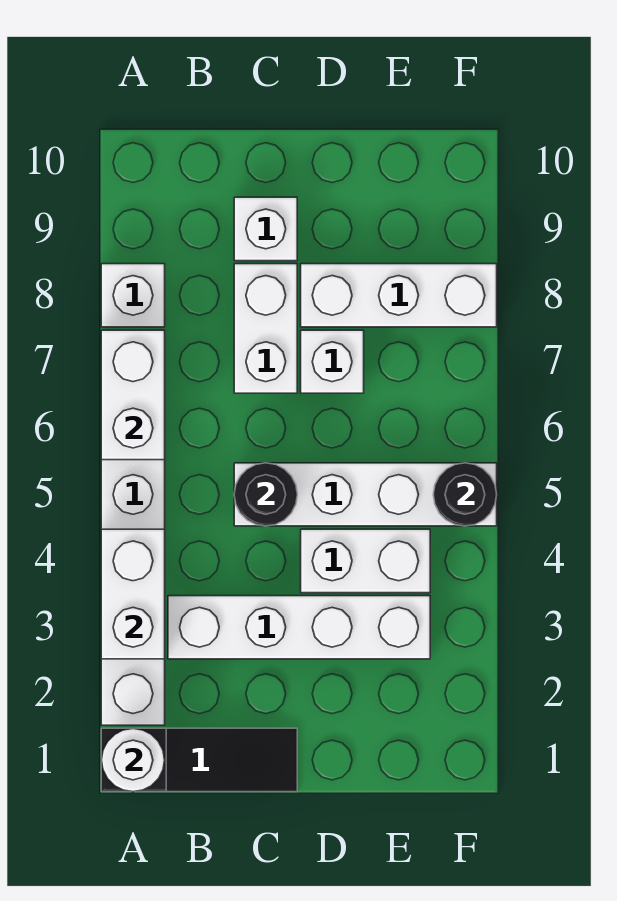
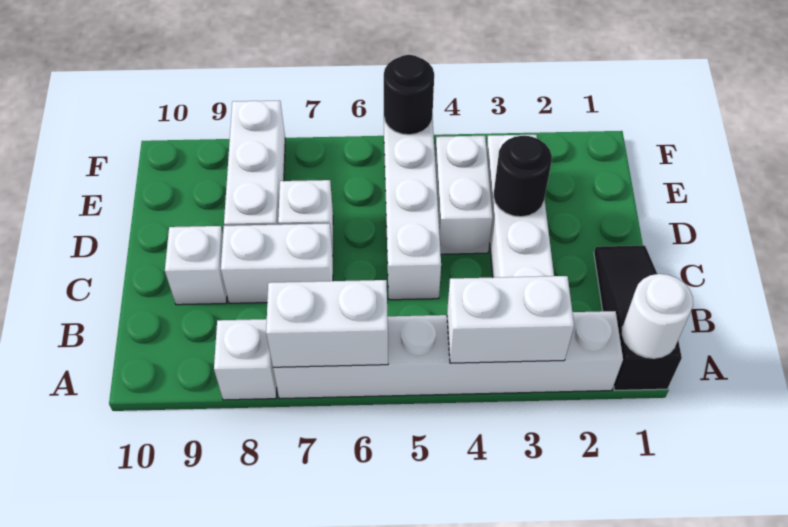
black 1x1 round brick [234,463,297,526] -> black 1x1 round brick moved to [493,136,552,217]

